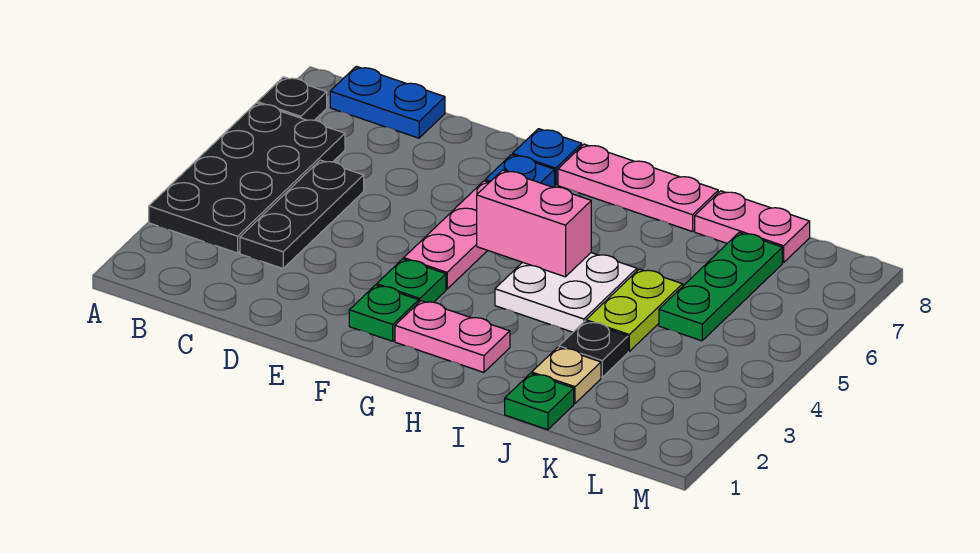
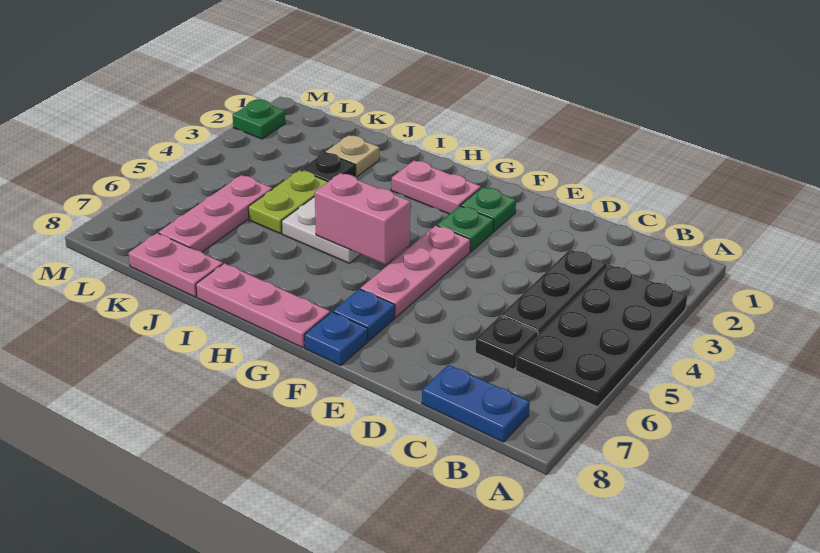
black 1x1 plate [257,77,327,120] -> black 1x1 plate moved to [475,316,538,370]
green 1x1 plate [505,373,574,430] -> green 1x1 plate moved to [233,100,285,139]
green 1x3 plate [659,233,782,341] -> pink 1x3 plate [159,175,272,252]

